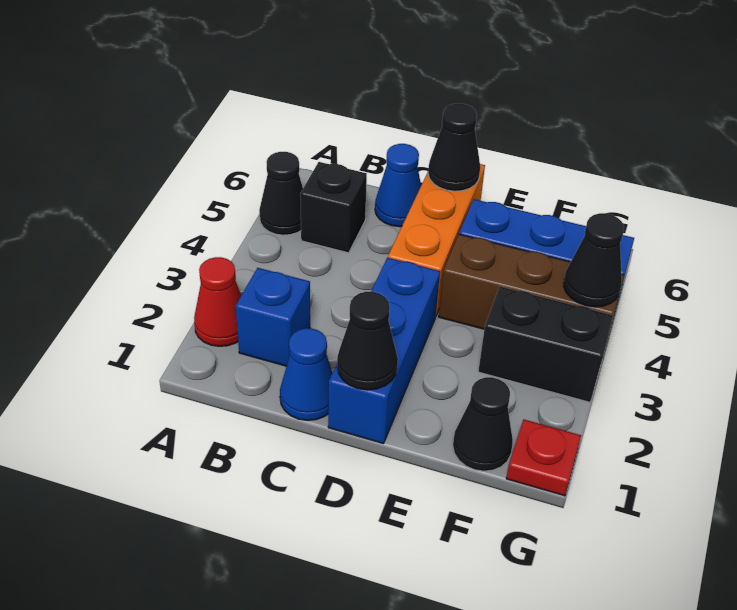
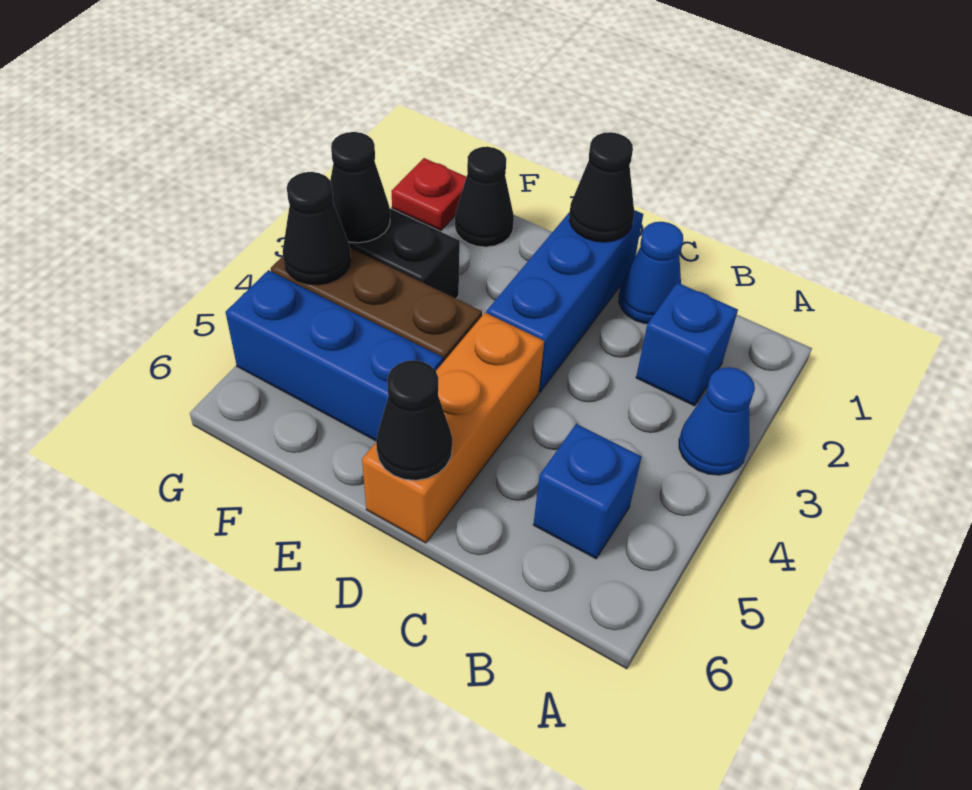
red 1x1 cone [194,257,241,346] -> none
black 1x1 cone [259,152,303,235] -> black 1x1 cone moved to [330,132,390,243]
black 1x1 brick [300,162,367,253] -> blue 1x1 brick [533,424,641,559]
blue 1x1 cone [375,144,421,227] -> blue 1x1 cone moved to [679,367,755,475]

